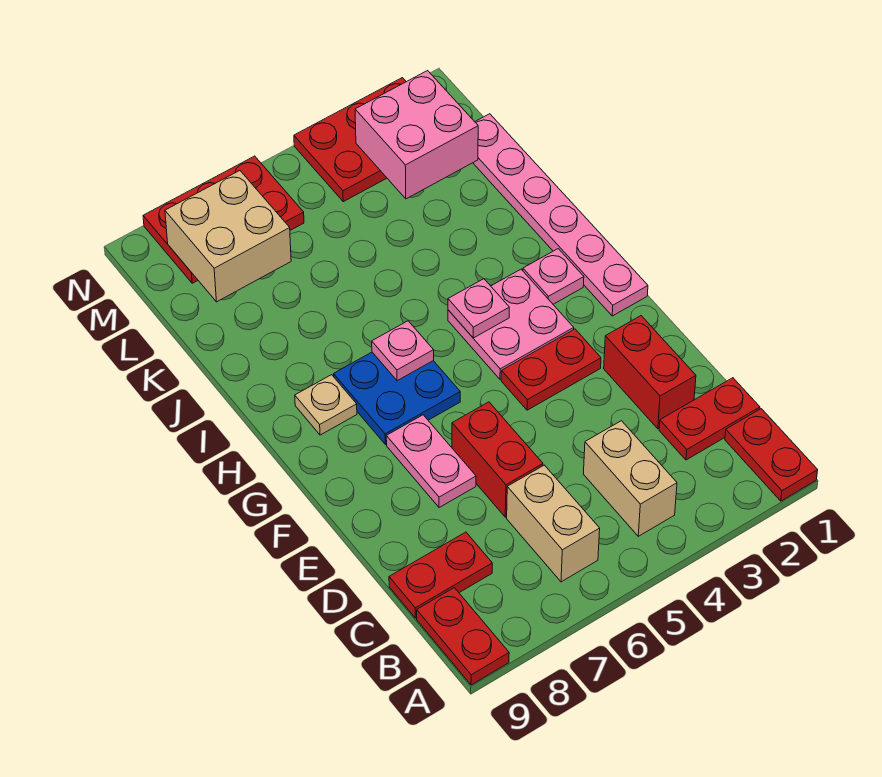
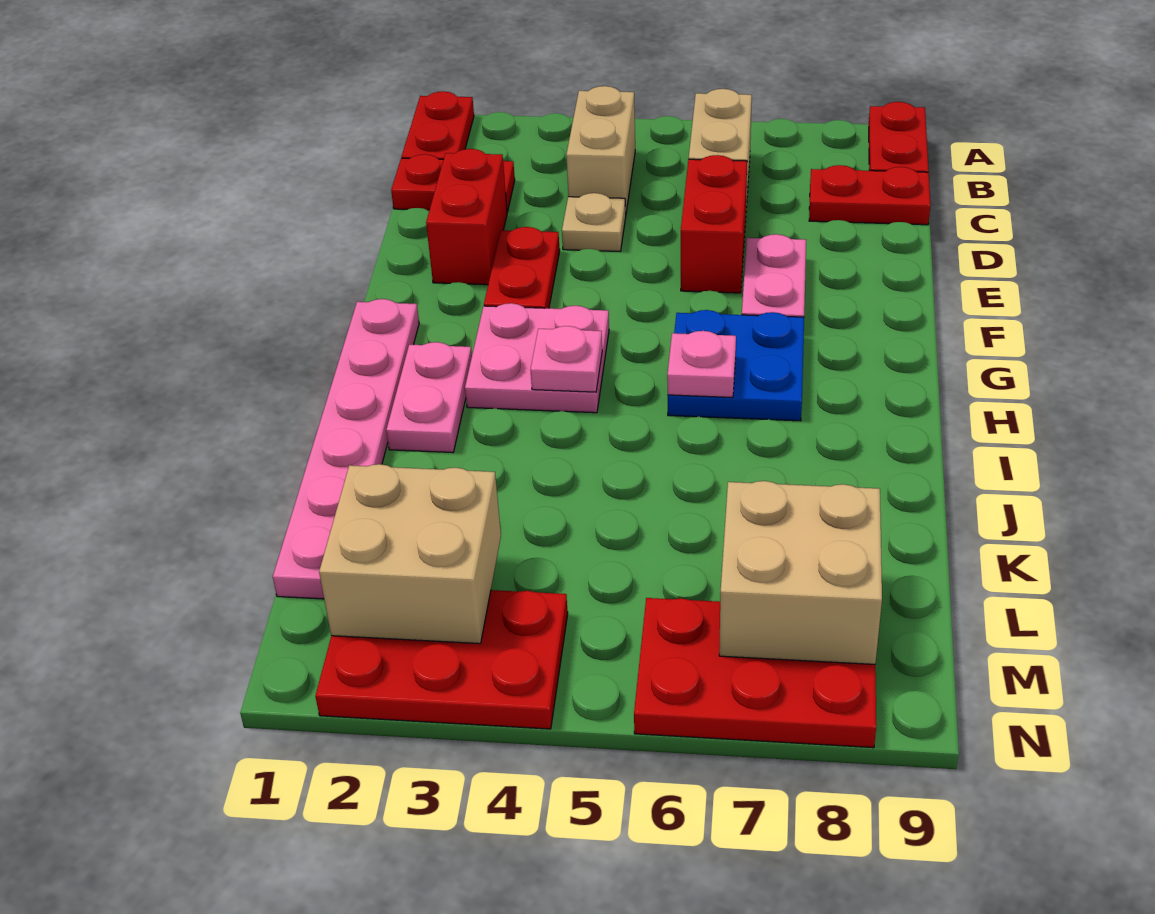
red 1x2 plate [501,329,601,410] -> red 1x2 plate turned to [484,227,560,308]
pink 1x1 plate [523,249,584,304] -> pink 1x2 plate [386,342,472,453]
tan 1x1 plate [295,375,357,435] -> tan 1x1 plate moved to [562,193,626,251]
pink 2x2 brick [355,71,478,199] -> tan 2x2 brick [319,464,501,644]

